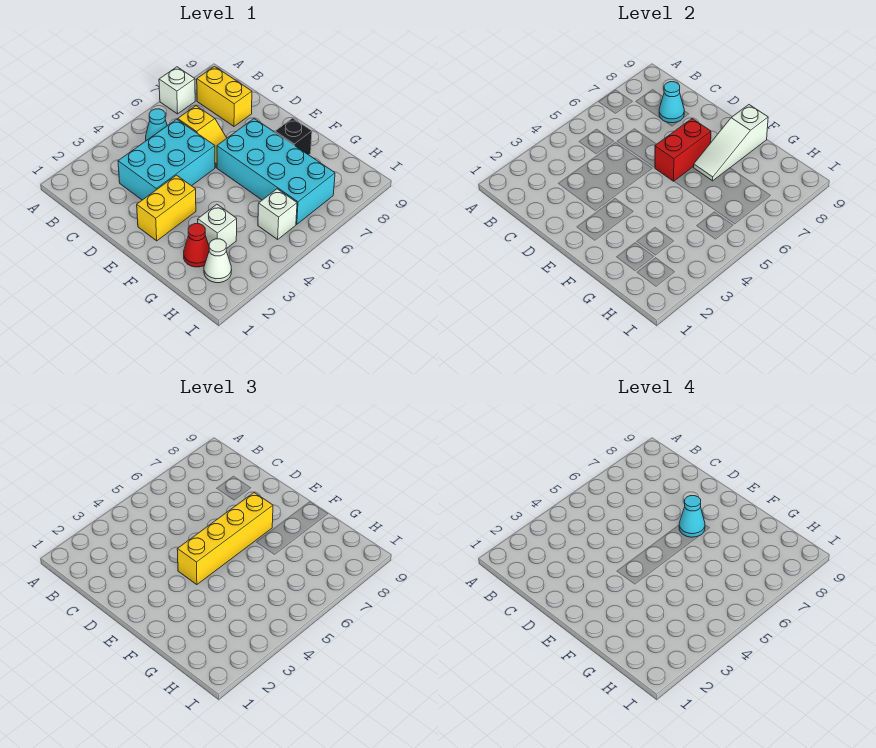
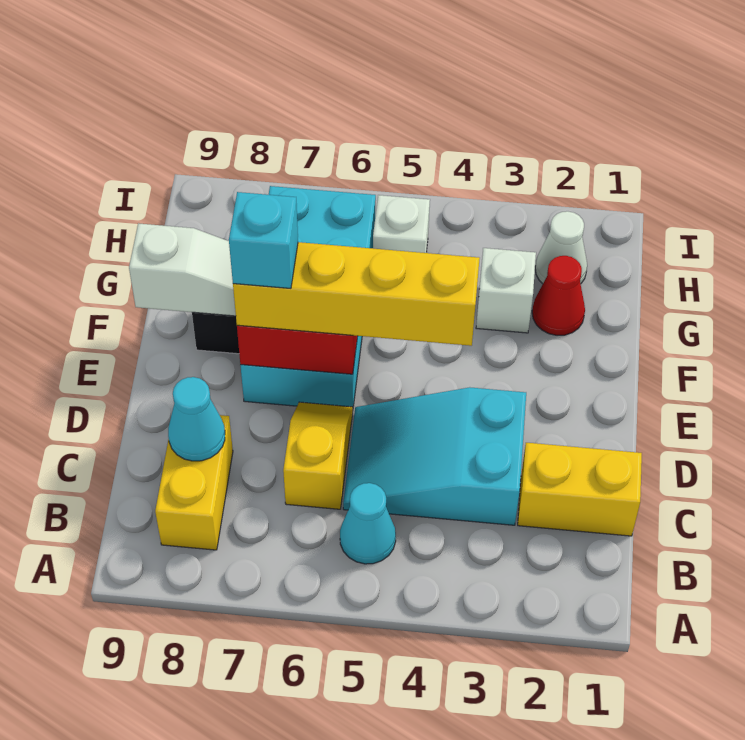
white 1x1 brick [159,67,195,114] -> none
cyan 2x3 brick [118,119,215,200] -> cyan 2x3 slope [343,388,526,525]
yellow 1x2 brick [137,175,196,241] -> yellow 1x2 brick moved to [518,443,642,536]
cyan 1x1 cone [679,496,705,537] -> cyan 1x1 brick [229,192,298,288]

